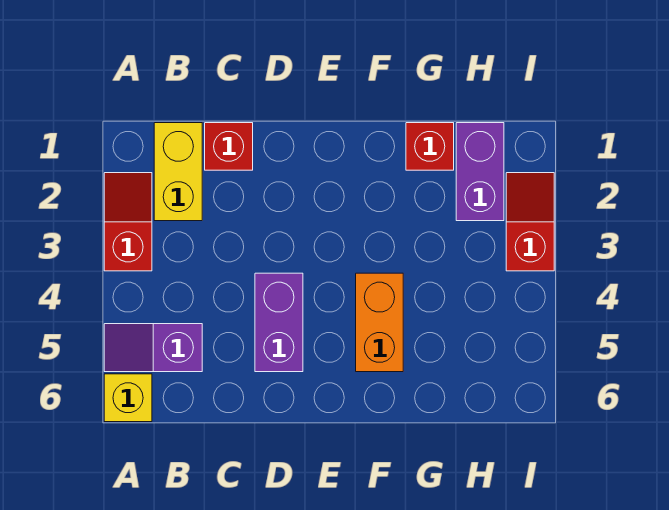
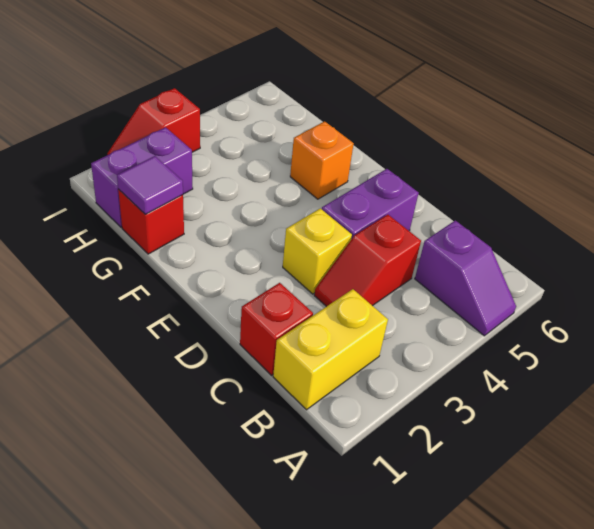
red 1x2 slope [104,173,152,271] -> red 1x2 slope moved to [314,215,421,307]
yellow 1x1 brick [104,374,152,422] -> yellow 1x1 brick moved to [283,208,352,294]
orange 1x2 brick [356,273,403,372] -> orange 1x1 brick [290,121,354,199]
none -> purple 1x1 tile [117,156,183,214]

